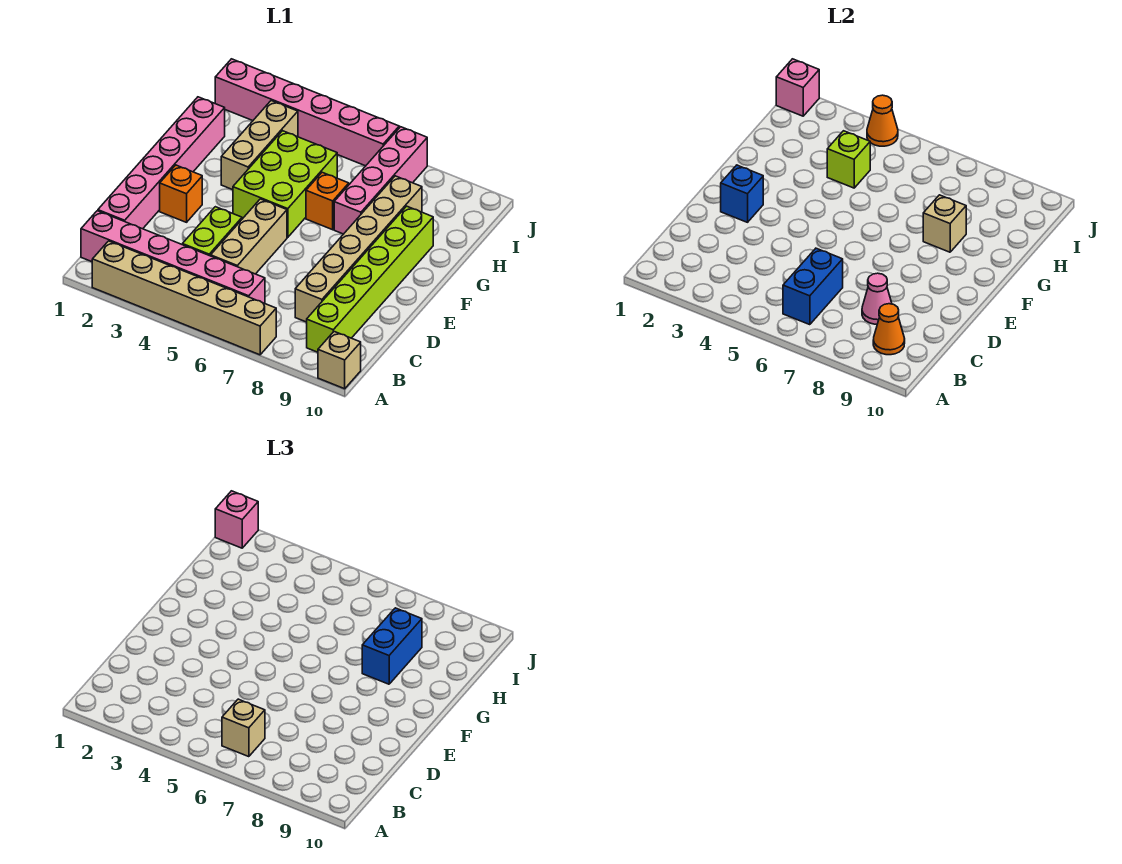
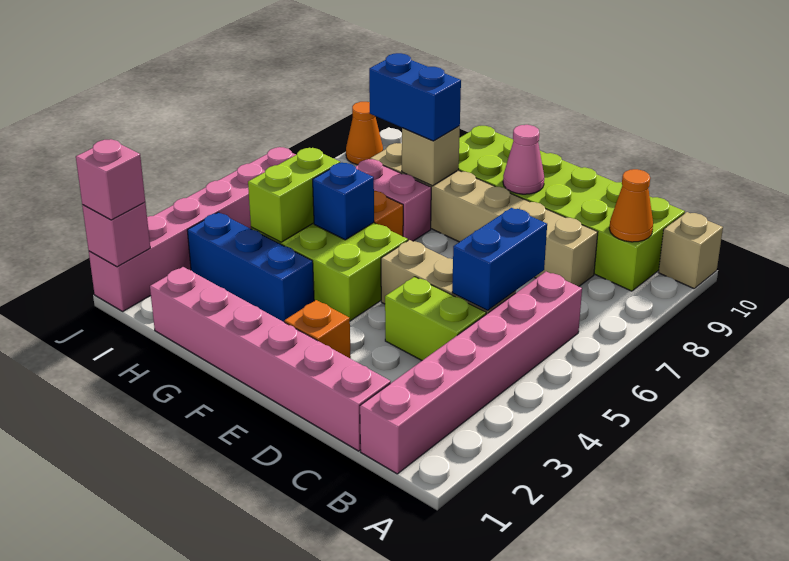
tan 1x6 brick [92,241,276,355] -> none
blue 1x2 brick [783,248,843,325] -> blue 1x2 brick turned to [452,208,547,310]
tan 1x1 brick [222,699,265,757] -> none
lime 1x6 brick [307,206,433,352] -> lime 2x6 brick [459,126,685,291]
pink 1x1 cone [862,273,892,324] -> pink 1x1 cone moved to [503,125,544,194]
blue 1x1 brick [721,165,763,222] -> blue 1x1 brick moved to [313,163,374,240]
tan 1x3 brick [221,101,298,190] -> blue 1x3 brick [187,212,314,322]
pink 1x4 brick [334,127,427,234] -> pink 1x2 brick [356,159,431,241]
lime 1x1 brick [827,131,870,188] -> lime 1x2 brick [248,148,340,242]
orange 1x1 cone [867,95,898,146] -> orange 1x1 cone moved to [346,102,383,165]

